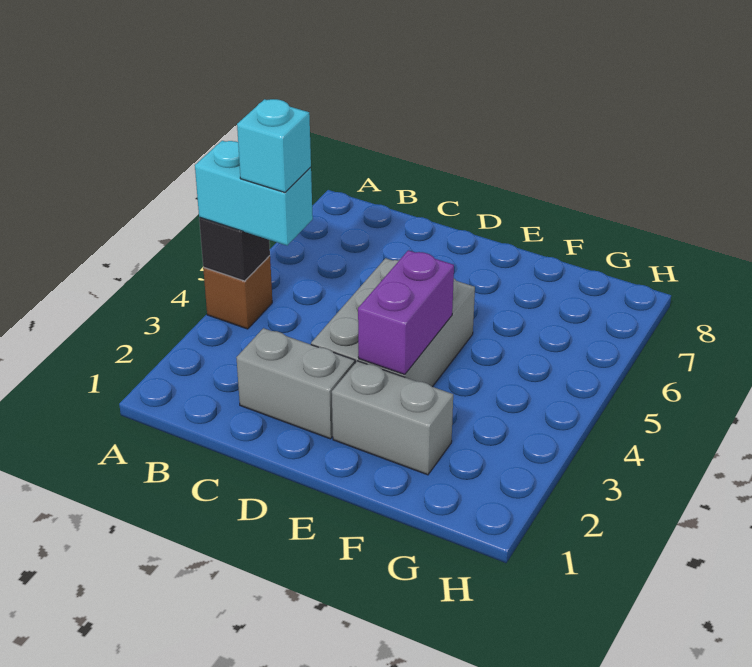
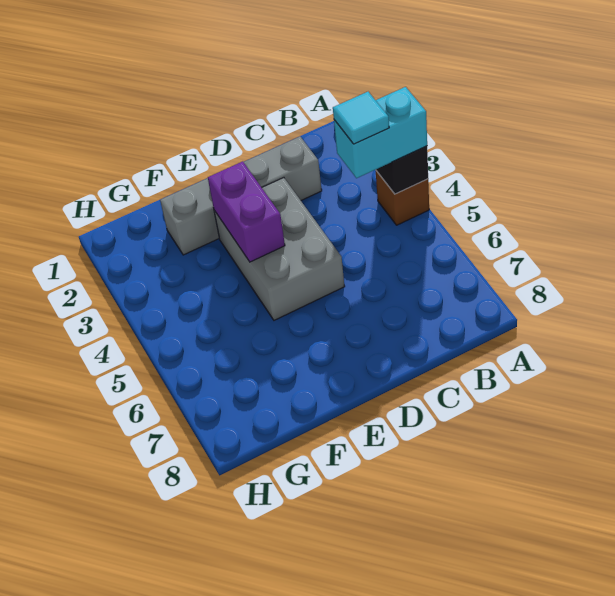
cyan 1x1 brick [237,99,311,193] -> cyan 1x1 tile [333,92,389,144]

